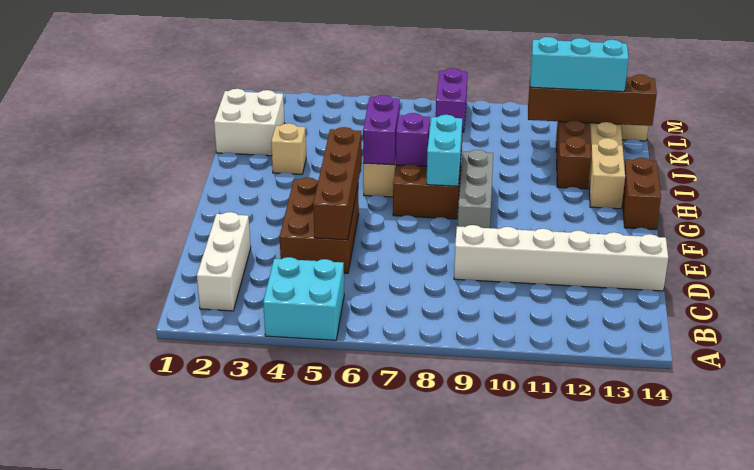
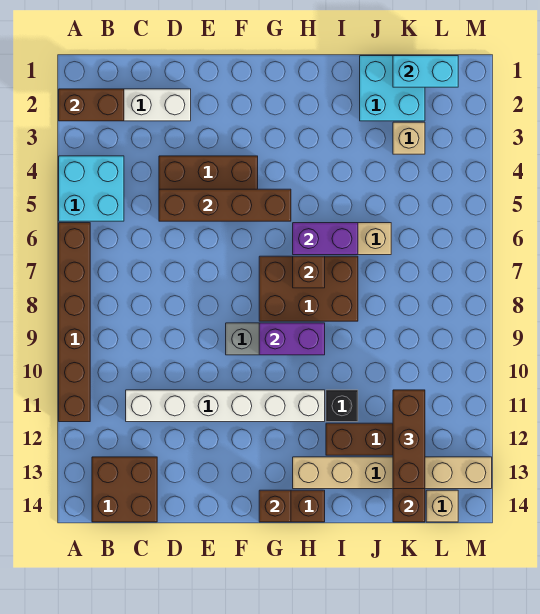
none -> brown 1x2 brick [59,89,124,121]
none -> brown 1x6 brick [59,223,90,422]
none -> brown 2x2 brick [92,457,157,522]
white 1x6 brick [454,225,668,291] -> white 1x6 brick turned to [126,390,325,422]
cyan 1x2 brick [427,115,462,186] -> cyan 1x2 brick moved to [393,56,458,87]
none -> brown 1x1 brick [259,490,291,522]
purple 1x1 brick [396,113,430,166] -> brown 1x1 brick [293,256,325,288]
tan 1x1 brick [271,123,306,174] -> tan 1x1 brick moved to [393,122,425,154]
none -> black 1x1 brick [326,390,358,422]
white 2x2 brick [214,89,285,156] -> cyan 2x2 brick [360,56,425,121]
cyan 1x3 brick [530,37,628,92] -> brown 1x3 brick [393,390,425,489]
purple 1x2 brick [436,68,468,132] -> purple 1x2 brick moved to [259,323,325,355]

